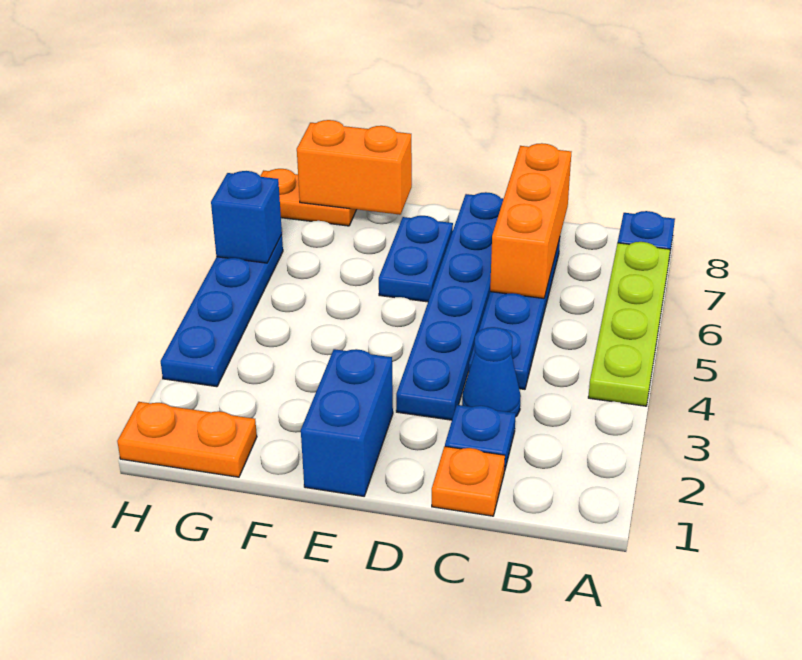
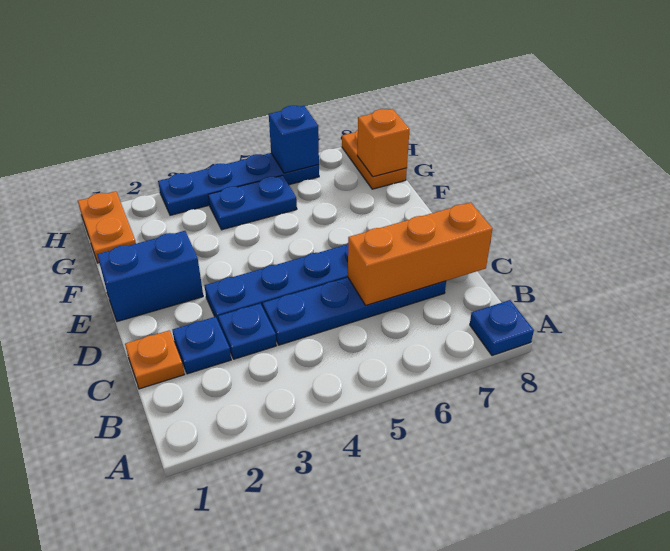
lime 1x4 plate [588,242,670,406] -> none
blue 1x1 cone [462,327,521,417] -> blue 1x1 plate [218,304,277,359]
blue 1x2 plate [379,216,453,302] -> blue 1x2 plate moved to [208,175,297,230]
orange 1x2 brick [297,120,412,215] -> orange 1x1 brick [357,109,410,177]

